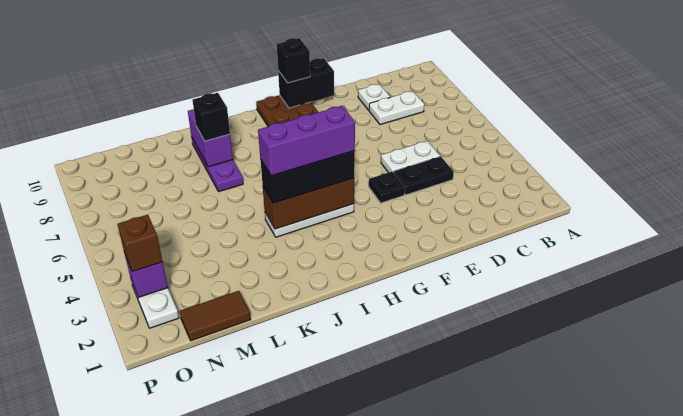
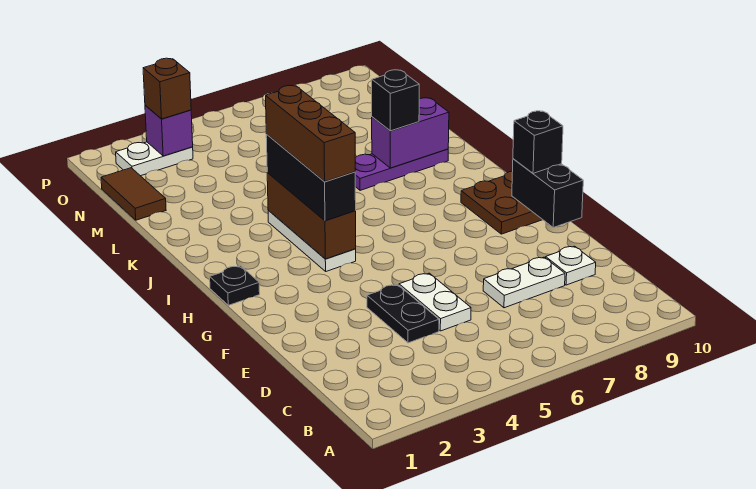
white 1x2 plate [369,91,424,125] -> white 1x2 plate turned to [483,257,565,308]
black 1x1 plate [369,172,405,203] -> black 1x1 plate moved to [210,266,260,305]
purple 1x3 brick [258,106,355,176] -> brown 1x3 brick [266,85,355,182]

